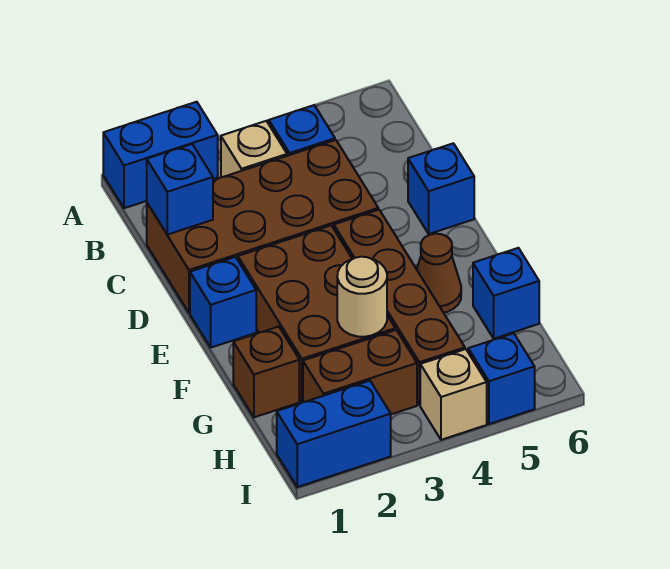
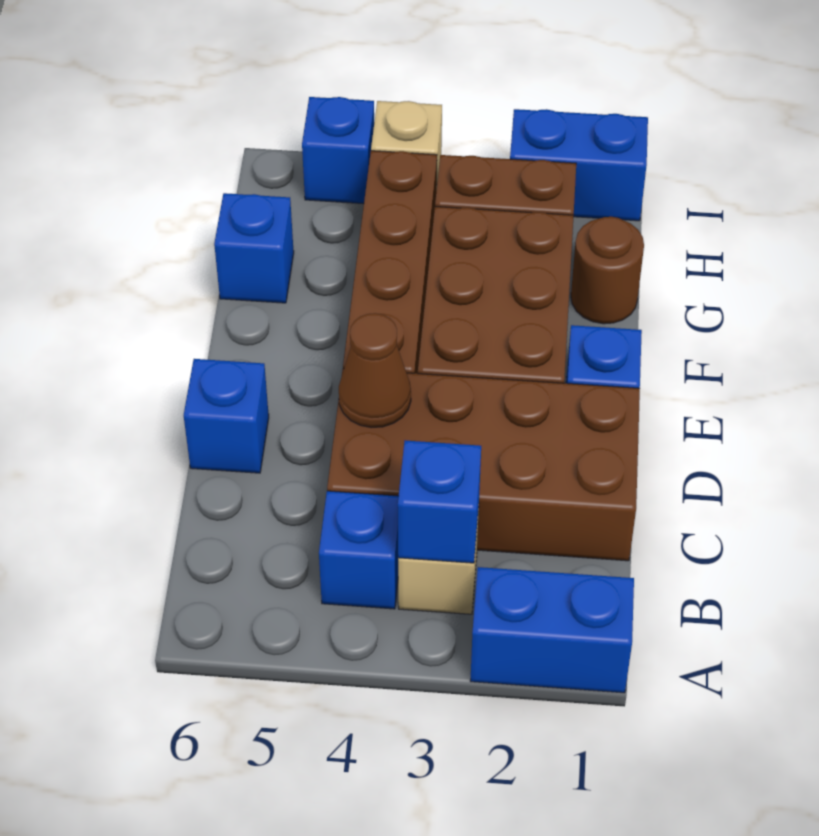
blue 1x1 brick [147,144,213,235] -> blue 1x1 brick moved to [398,440,481,563]
brown 1x1 cone [417,234,461,313] -> brown 1x1 cone moved to [339,313,411,427]
brown 1x1 brick [233,327,299,417] -> brown 1x1 round brick [571,217,644,324]
tan 1x1 round brick [337,257,387,337] -> none

